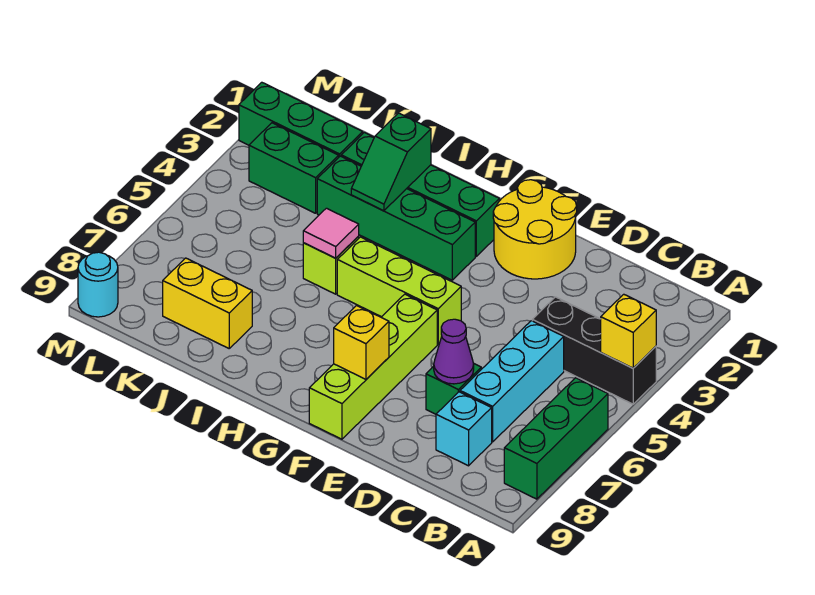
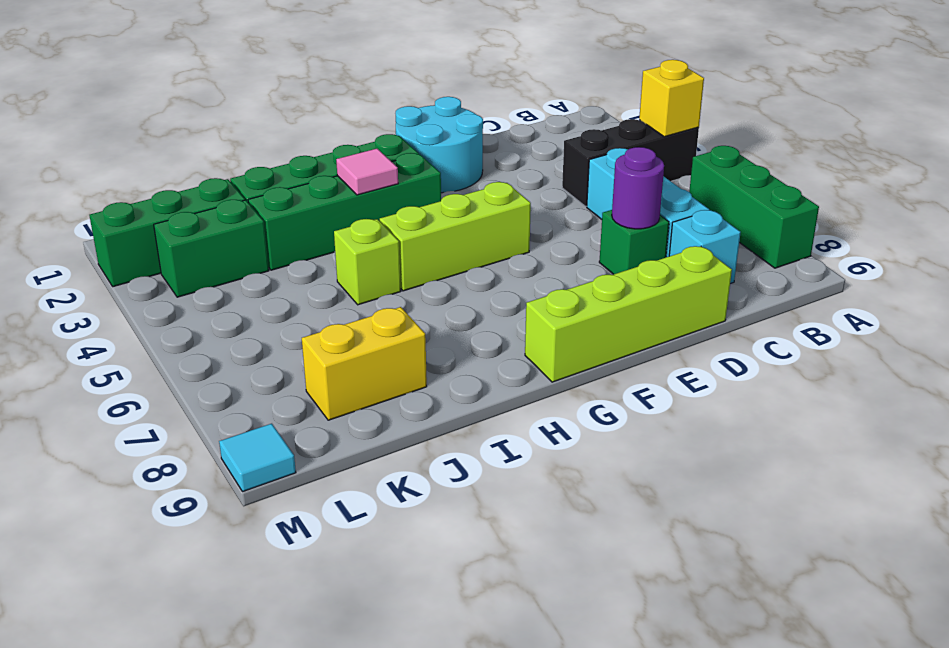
purple 1x1 cone [434,319,474,384] -> purple 1x1 round brick [612,147,664,229]
yellow 2x2 round brick [493,180,577,279] -> cyan 2x2 round brick [396,97,483,193]
lime 1x4 brick [309,294,437,439] -> lime 1x4 brick turned to [525,246,732,382]
yellow 1x1 brick [334,306,389,379] -> none
green 1x2 slope [351,113,431,211] -> none
pink 1x1 tile [303,208,359,258] -> pink 1x1 tile moved to [336,149,398,195]
cyan 1x1 round brick [78,252,118,317] -> cyan 1x1 tile [219,424,296,492]

